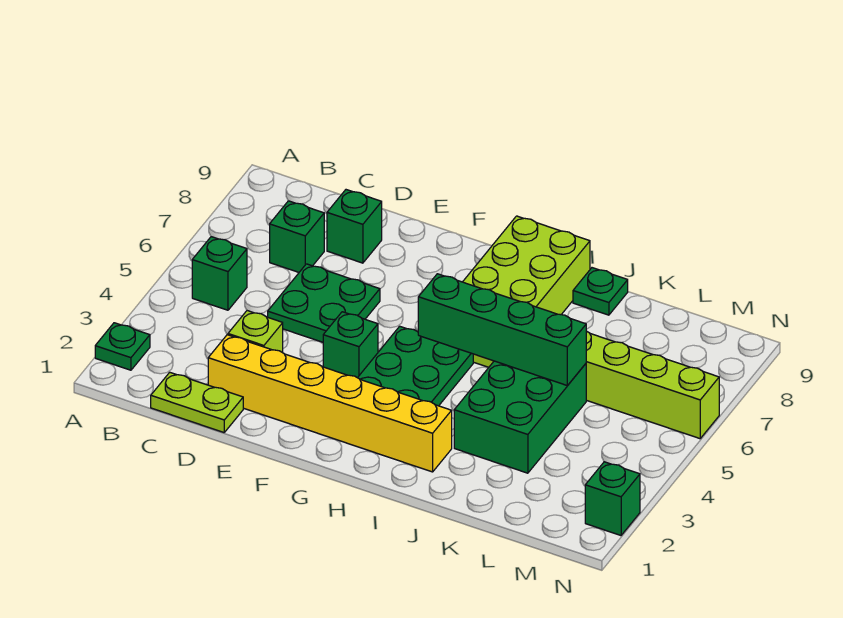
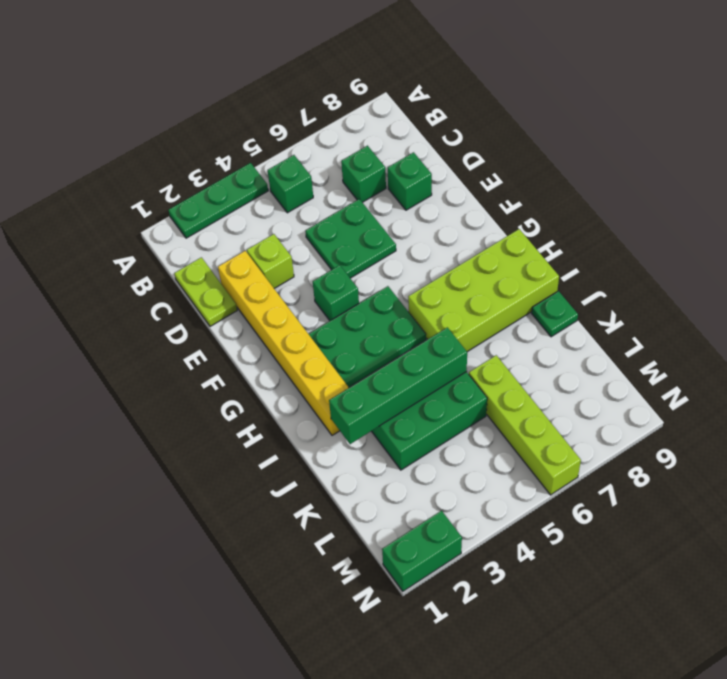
green 1x1 plate [95,323,150,370] -> green 1x3 plate [168,163,268,238]
green 1x4 brick [418,274,586,386] -> green 1x4 brick turned to [329,327,467,444]
green 1x1 brick [585,462,640,535] -> green 1x2 brick [382,511,462,591]

